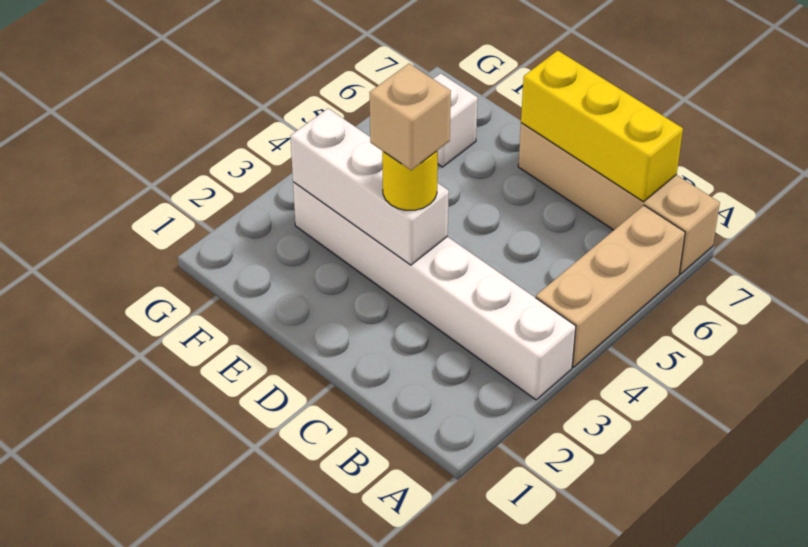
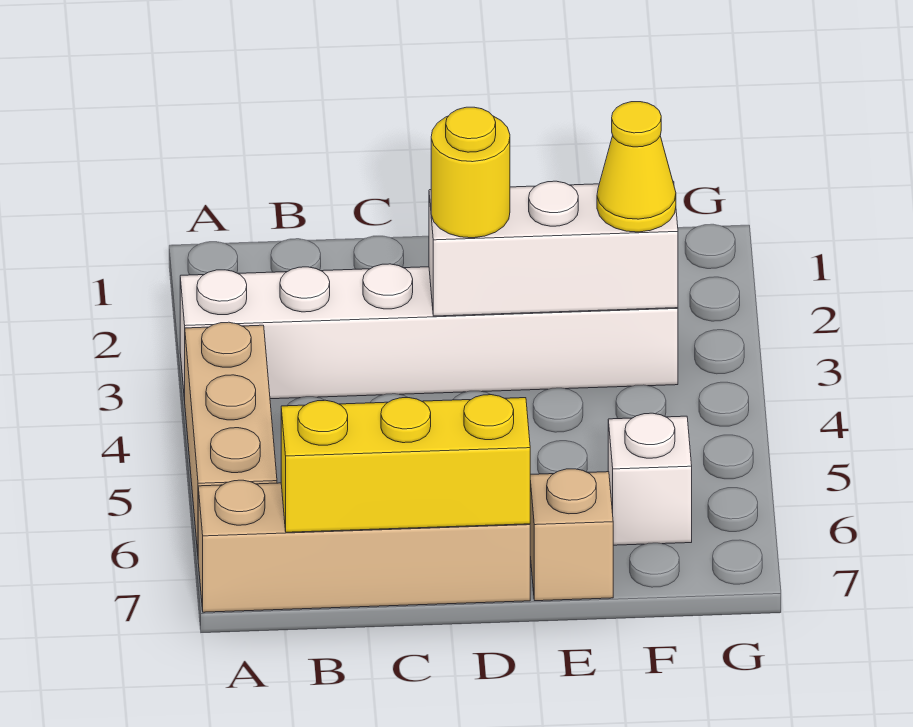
tan 1x1 brick [369,64,451,170] -> tan 1x1 brick moved to [530,469,613,601]
none -> yellow 1x1 cone [597,102,676,232]

